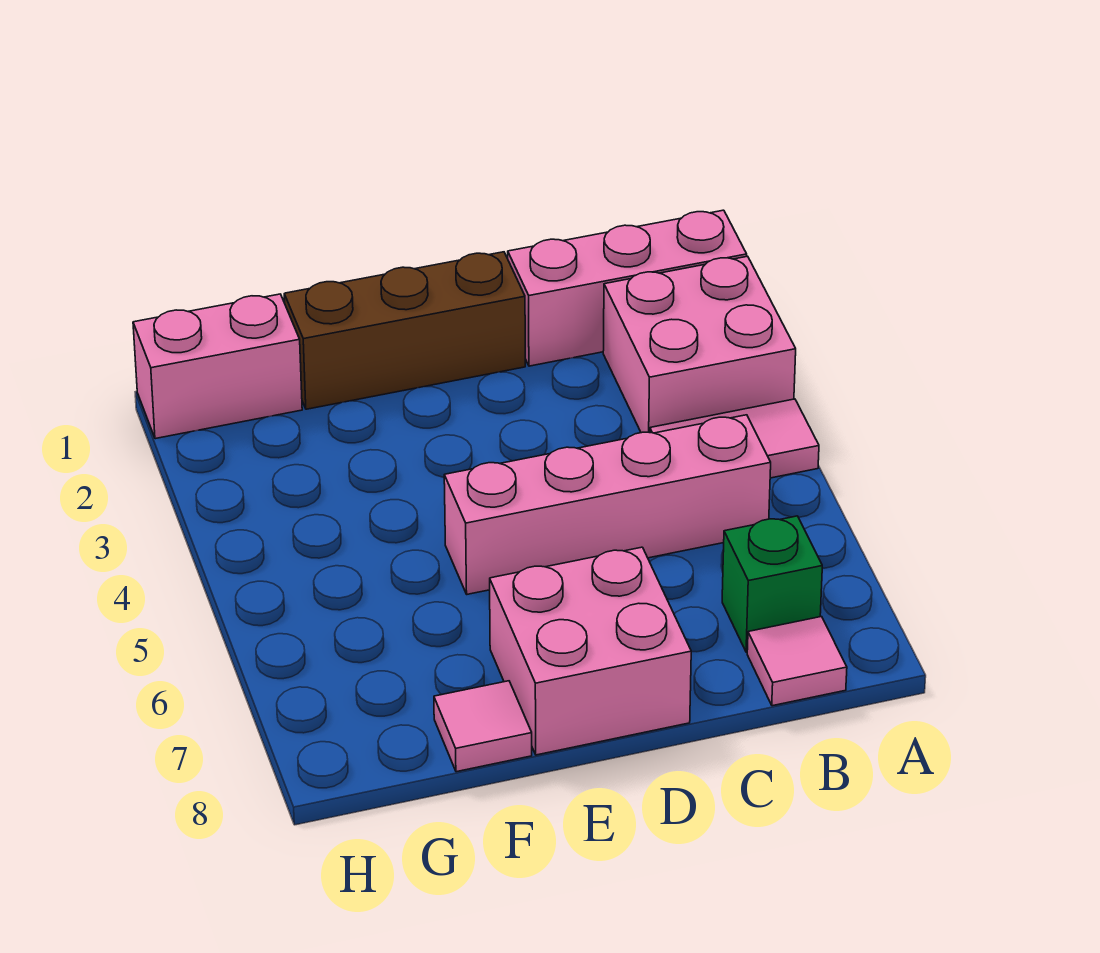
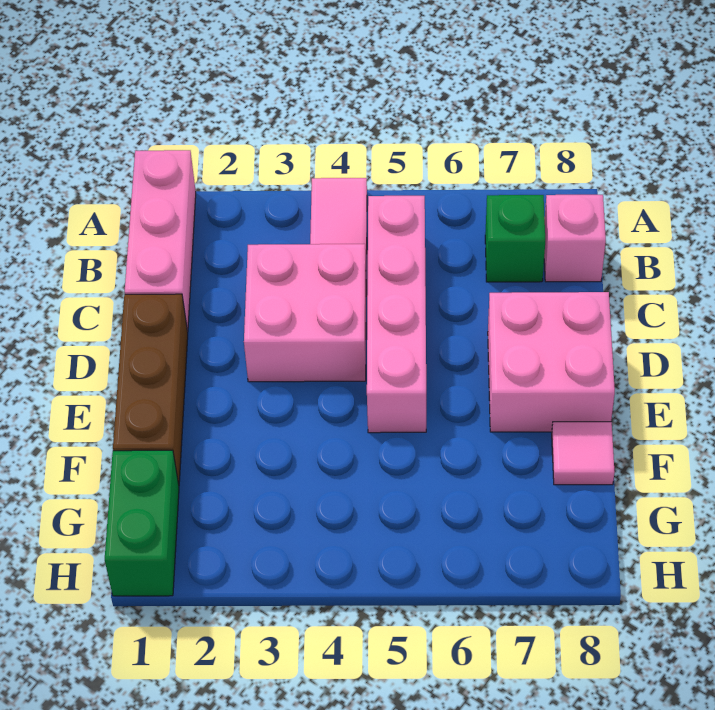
pink 2x2 brick [603,256,796,433] -> pink 2x2 brick moved to [244,244,366,382]
pink 1x1 tile [747,617,847,706] -> pink 1x1 brick [544,195,606,282]
pink 1x2 brick [133,294,302,439] -> green 1x2 brick [105,450,179,596]

